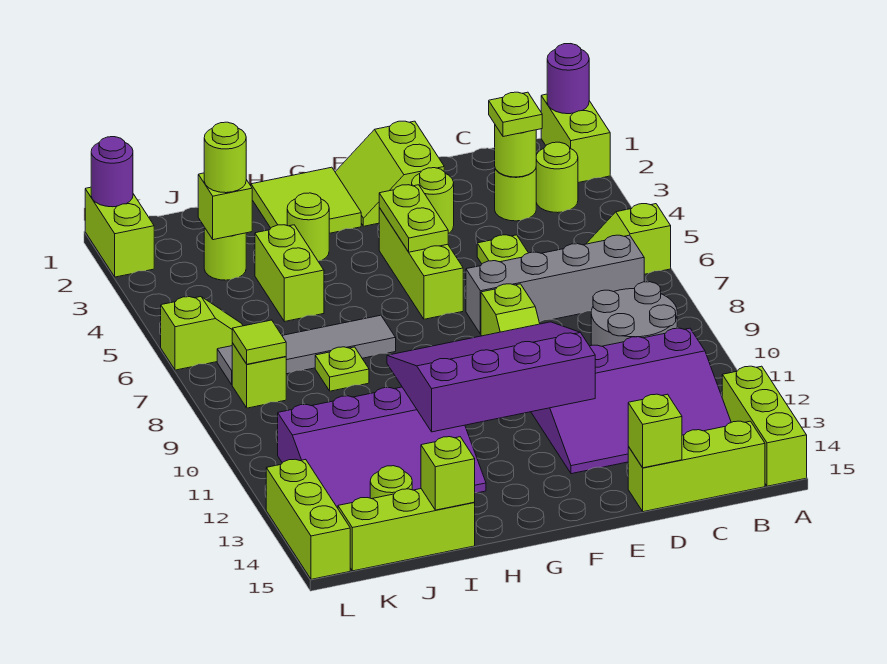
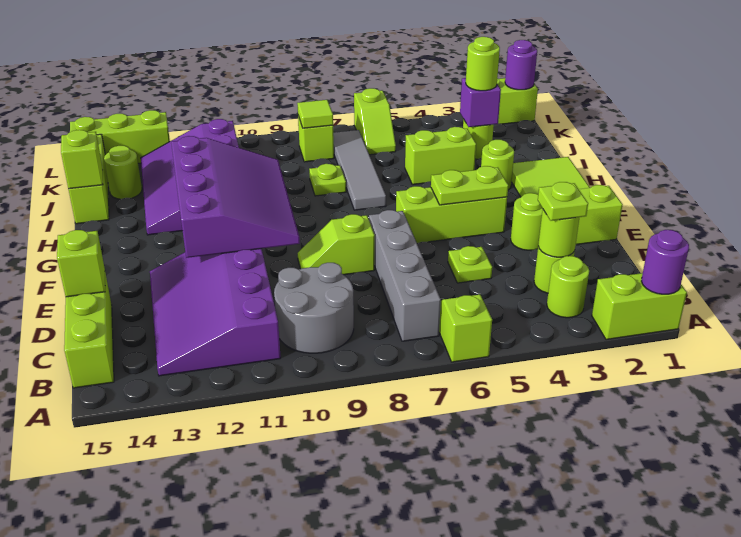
lime 1x3 brick [722,366,807,486] -> none
lime 1x1 brick [198,173,252,240] -> purple 1x1 brick [460,78,501,127]

